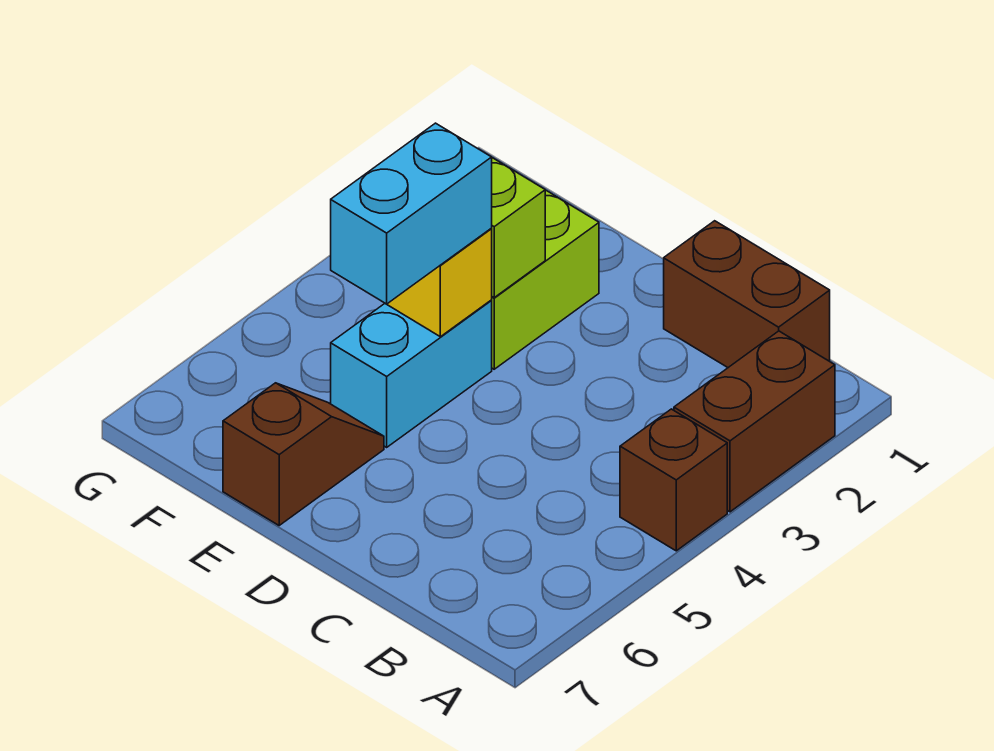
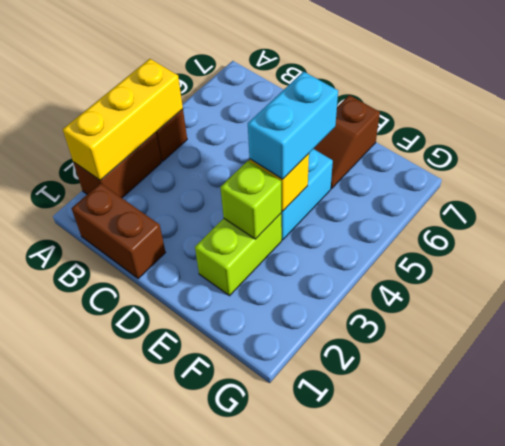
none -> yellow 1x3 brick [63,59,183,180]

